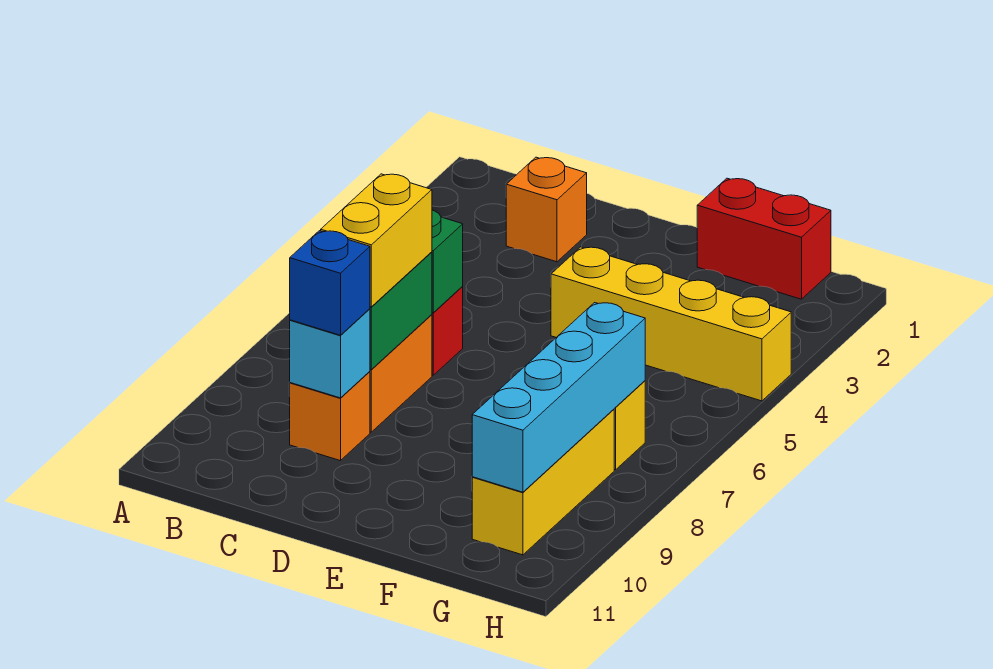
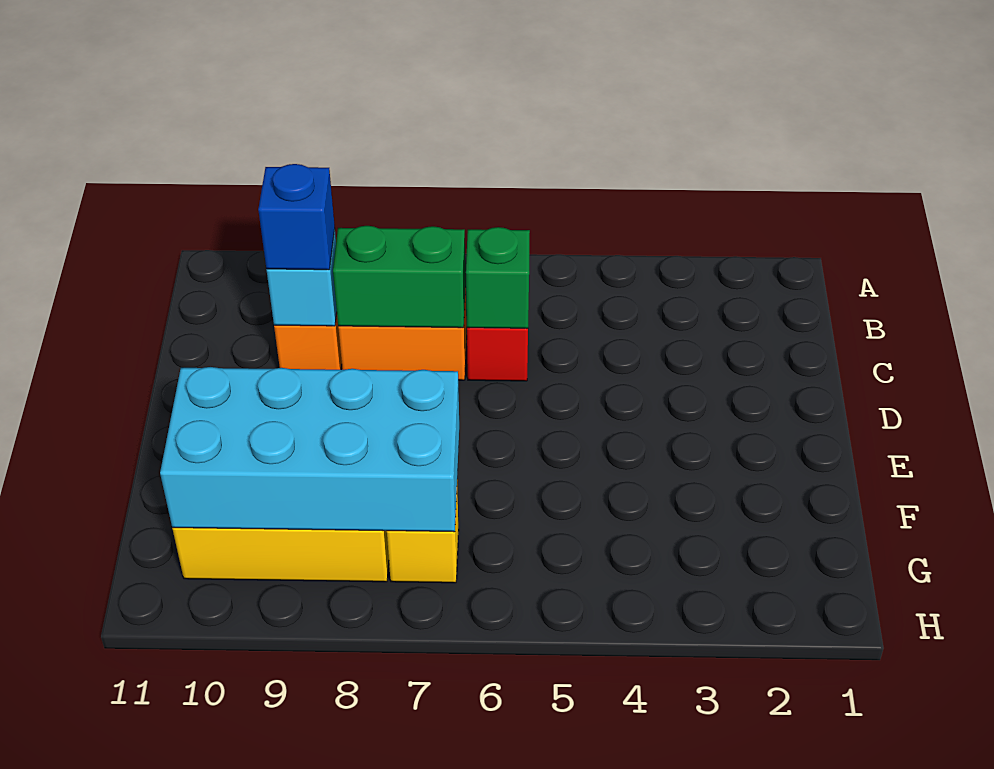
orange 1x1 brick [506,157,587,262] -> none
yellow 1x2 brick [321,174,432,307] -> none
yellow 1x4 brick [551,247,791,401] -> none
red 1x2 brick [697,178,831,299] -> none
cyan 1x4 brick [472,303,645,492] -> cyan 2x4 brick [160,367,459,532]

